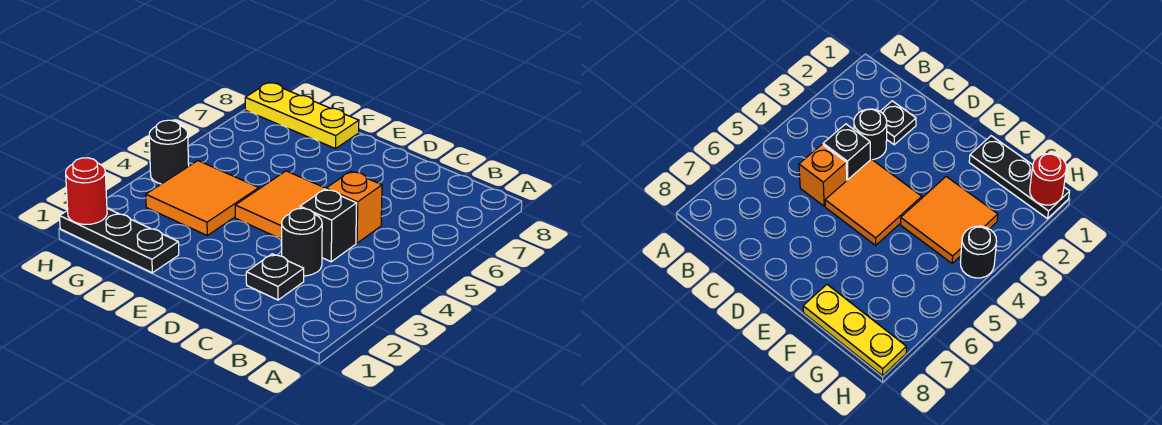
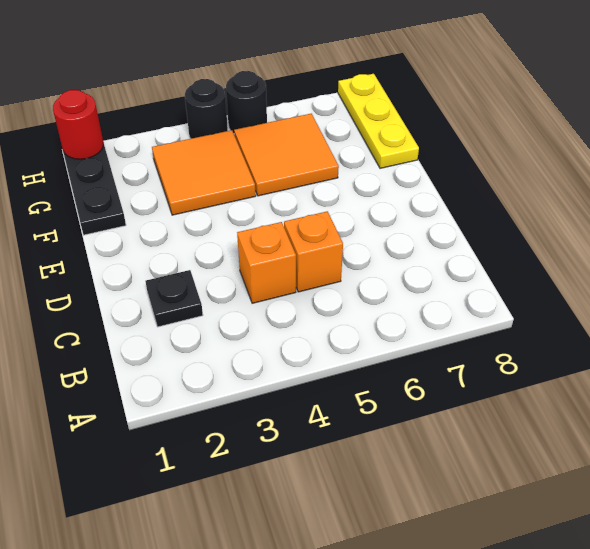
black 1x1 round brick [282,208,322,276] -> black 1x1 round brick moved to [226,71,267,133]
black 1x1 brick [300,189,357,262] -> orange 1x1 brick [237,222,296,303]
orange 2x2 tile [235,171,326,239] -> orange 2x2 tile moved to [234,114,339,196]

